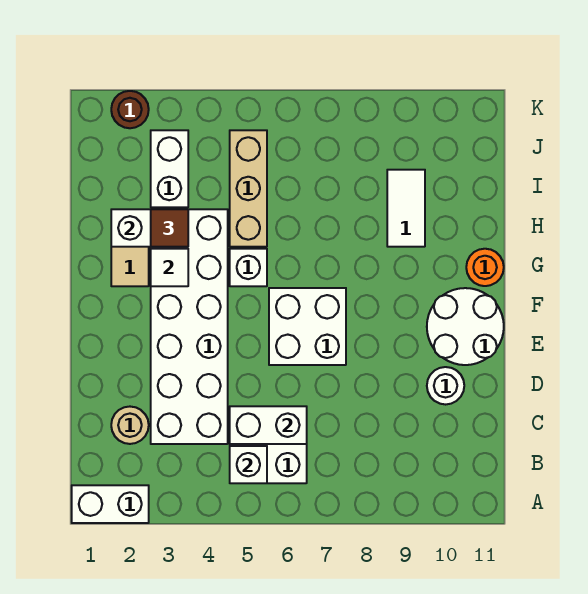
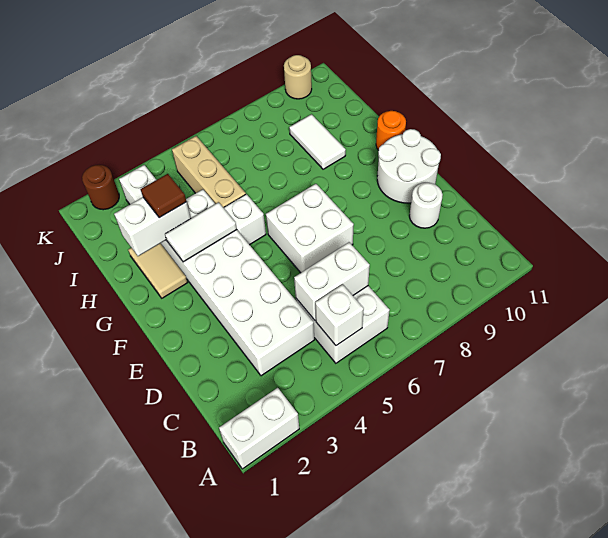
tan 1x1 round brick [111,407,149,444] -> tan 1x1 round brick moved to [284,55,312,99]
white 1x1 tile [151,249,188,286] -> white 1x2 tile [165,202,237,262]

